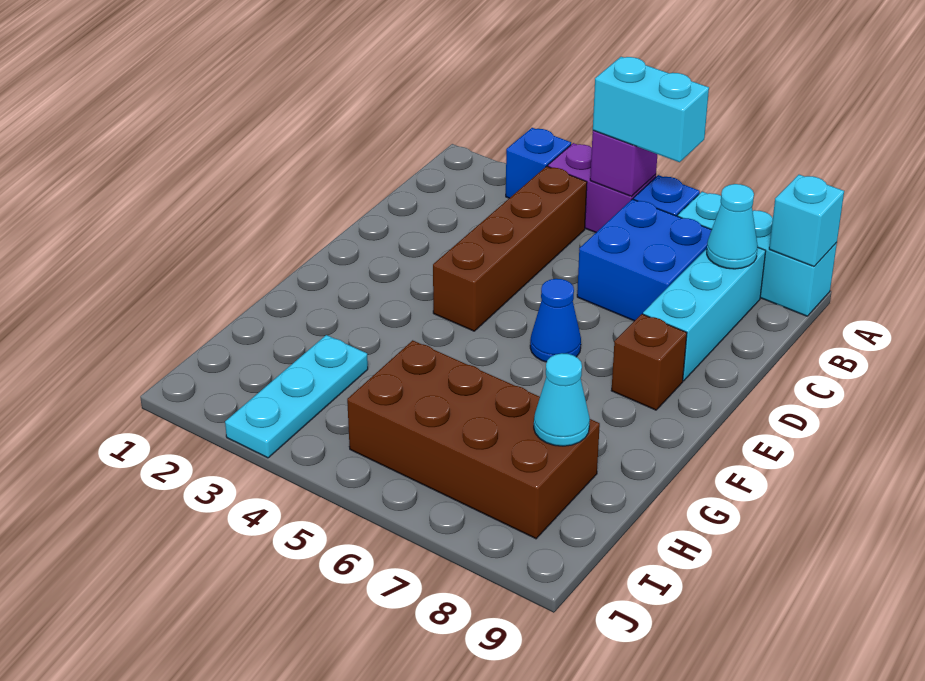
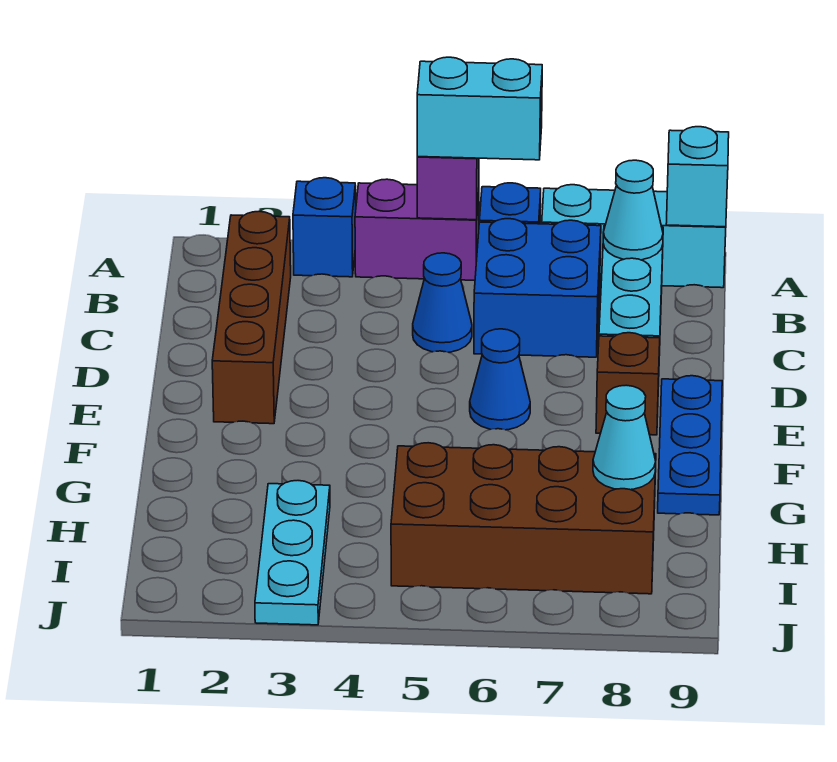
brown 1x4 brick [433,166,587,331] -> brown 1x4 brick moved to [212,211,291,424]
none -> blue 1x1 cone [413,253,472,352]
none -> blue 1x3 plate [658,376,722,515]

